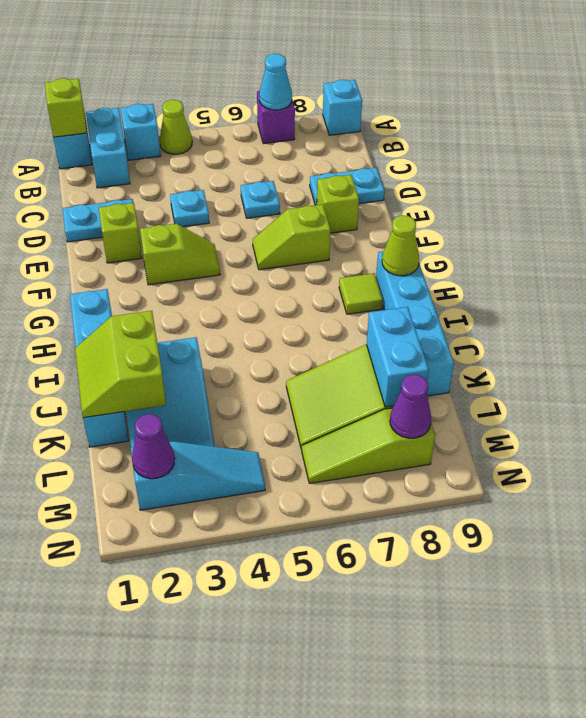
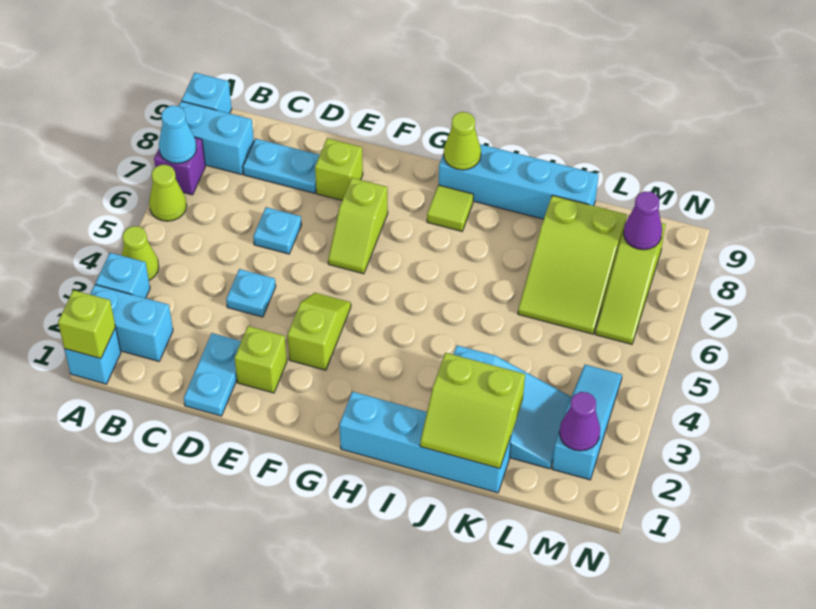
none -> lime 1x1 cone [149,165,187,221]
cyan 1x2 plate [310,168,385,205] -> cyan 1x2 plate turned to [243,139,320,193]
cyan 1x2 brick [367,307,429,407] -> cyan 1x2 brick moved to [179,101,254,175]

